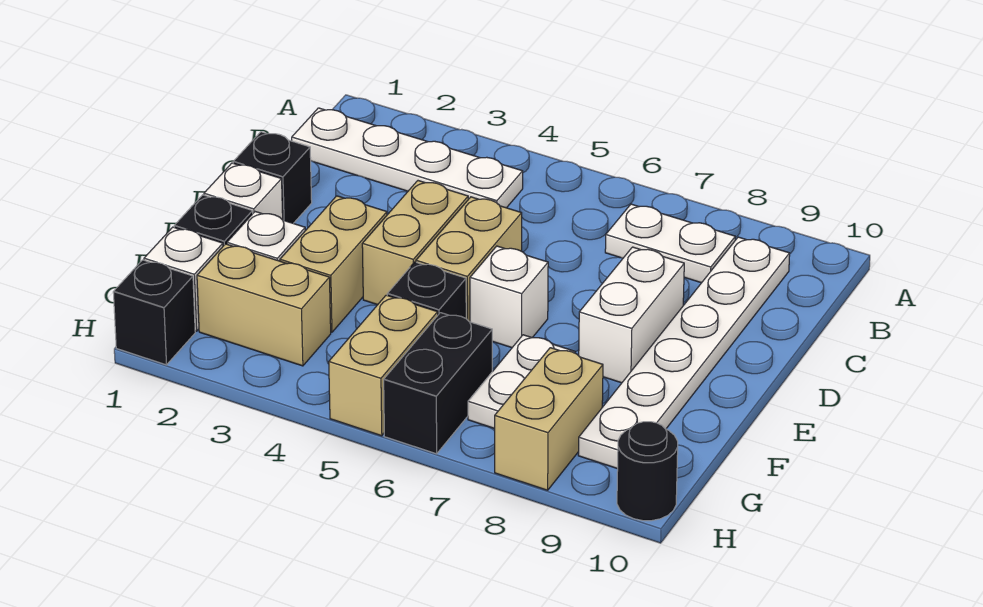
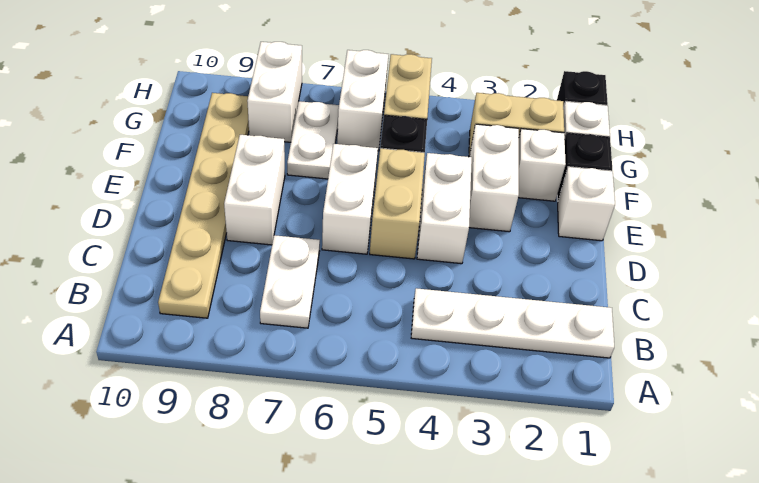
white 1x2 plate [605,204,735,283] -> white 1x2 plate turned to [260,235,320,328]
white 1x6 plate [578,237,790,469] -> tan 1x6 plate [158,93,249,318]
black 1x1 brick [233,132,312,223] -> none
tan 1x2 brick [362,181,468,305] -> white 1x2 brick [417,153,472,264]
tan 1x2 brick [280,196,387,332] -> white 1x2 brick [469,124,519,232]
white 1x1 brick [470,246,548,348] -> white 1x2 brick [322,144,378,254]
black 1x2 brick [384,313,492,454] -> white 1x2 brick [337,50,388,151]
tan 1x2 brick [495,348,603,490] -> white 1x2 brick [247,42,302,142]
black 1x1 round brick [617,422,678,521] -> none

